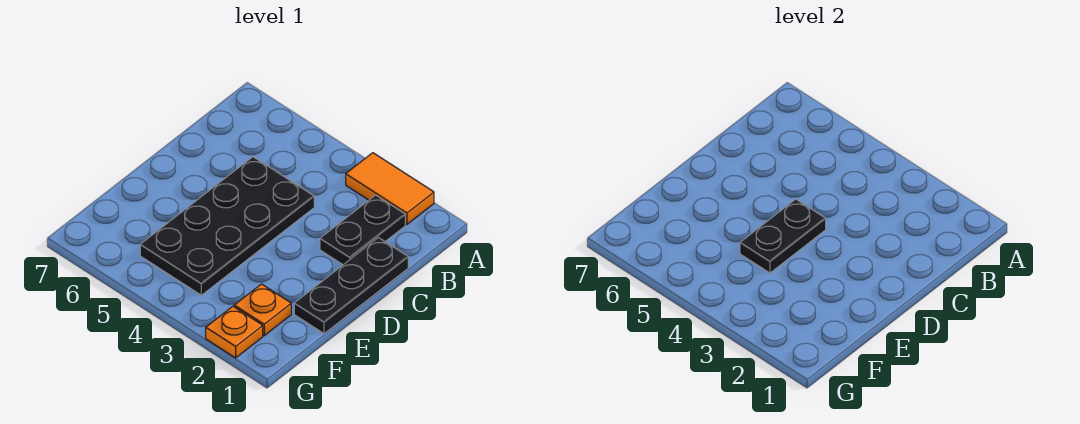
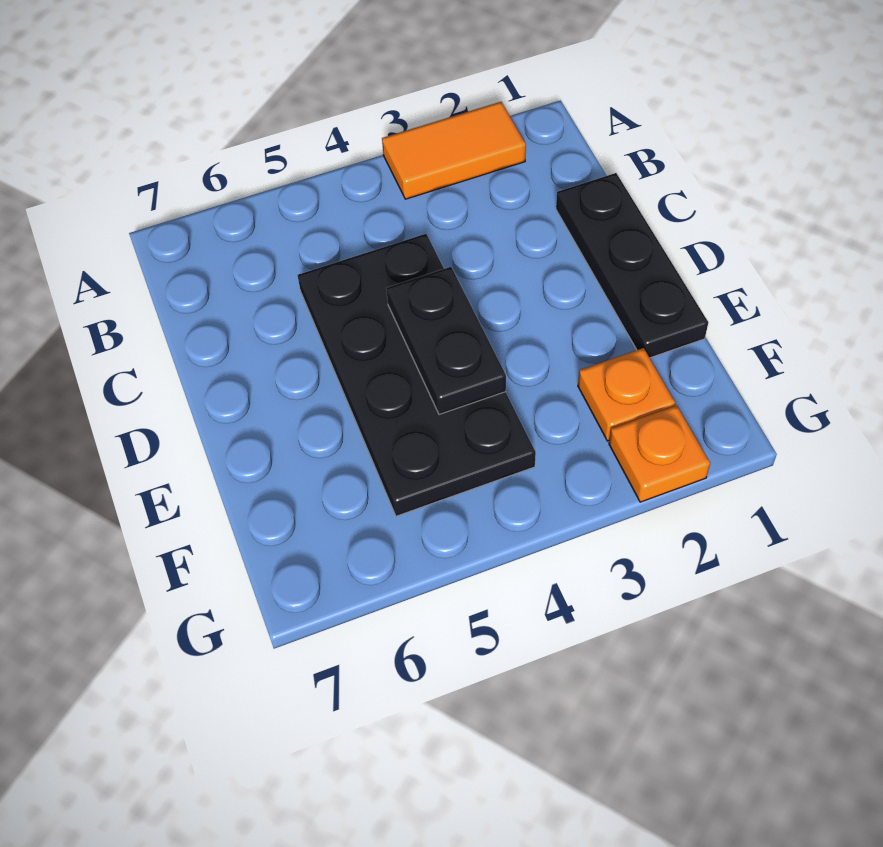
black 1x2 plate [320,195,405,265] -> none

